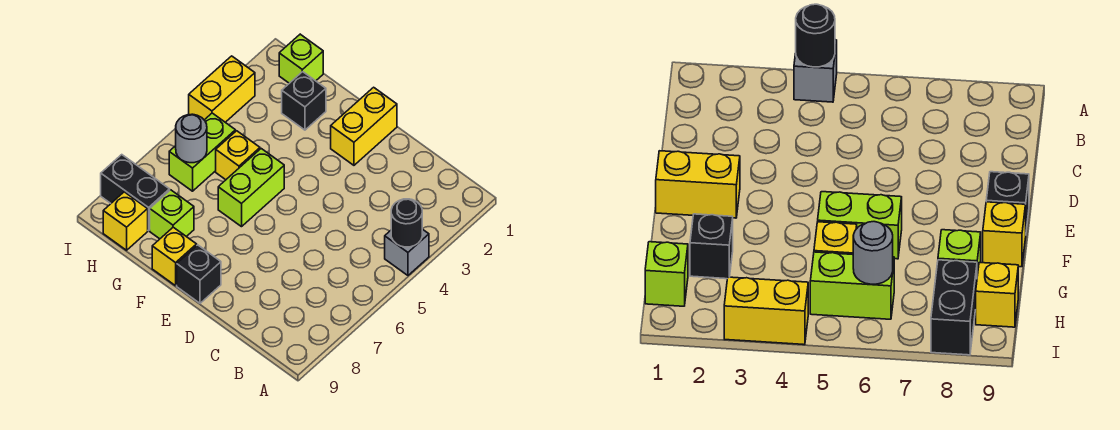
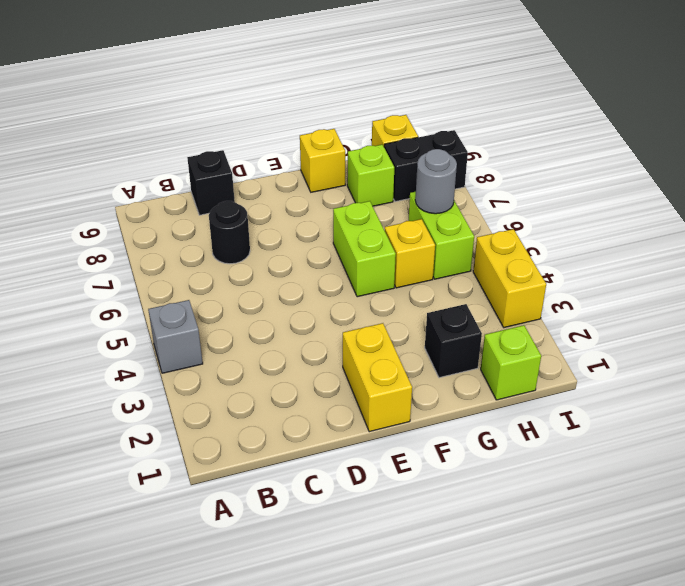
black 1x1 round brick [391,199,422,247] -> black 1x1 round brick moved to [209,201,250,264]
black 1x1 brick [177,245,221,303] -> black 1x1 brick moved to [187,150,235,215]

